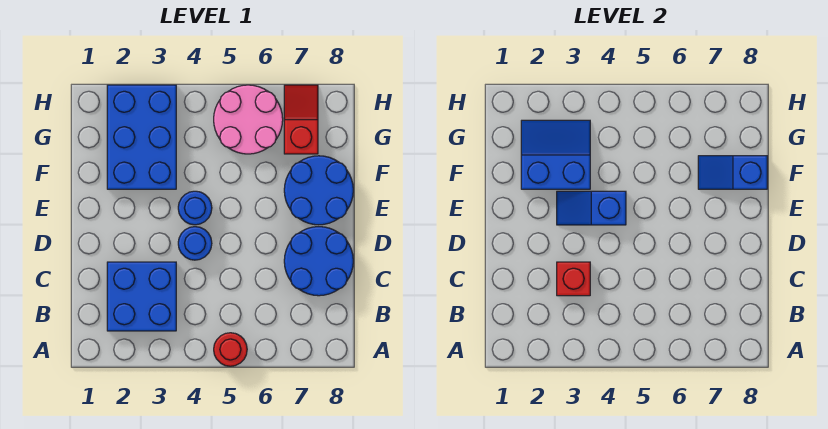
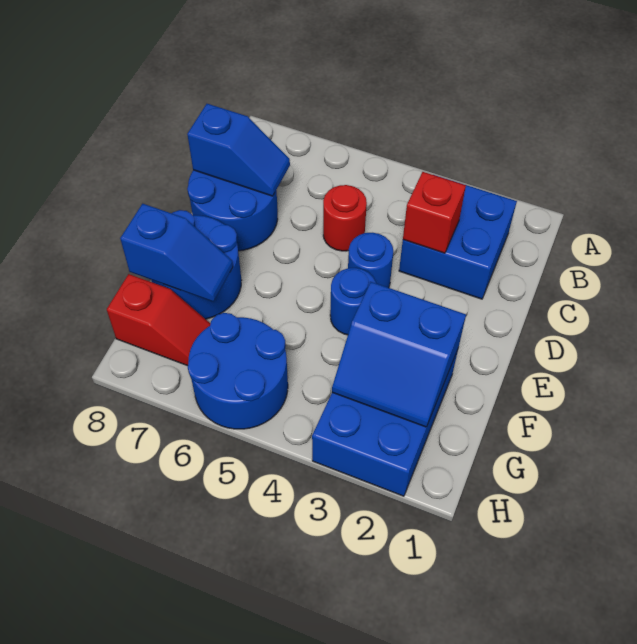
red 1x1 round brick [214,333,247,366] -> red 1x1 round brick moved to [323,185,367,251]
blue 1x2 slope [557,191,626,225] -> blue 1x2 slope moved to [187,104,290,196]
pink 2x2 round brick [214,85,283,154] -> blue 2x2 round brick [188,313,288,429]
red 1x2 slope [284,85,318,154] -> red 1x2 slope turned to [107,274,211,366]

